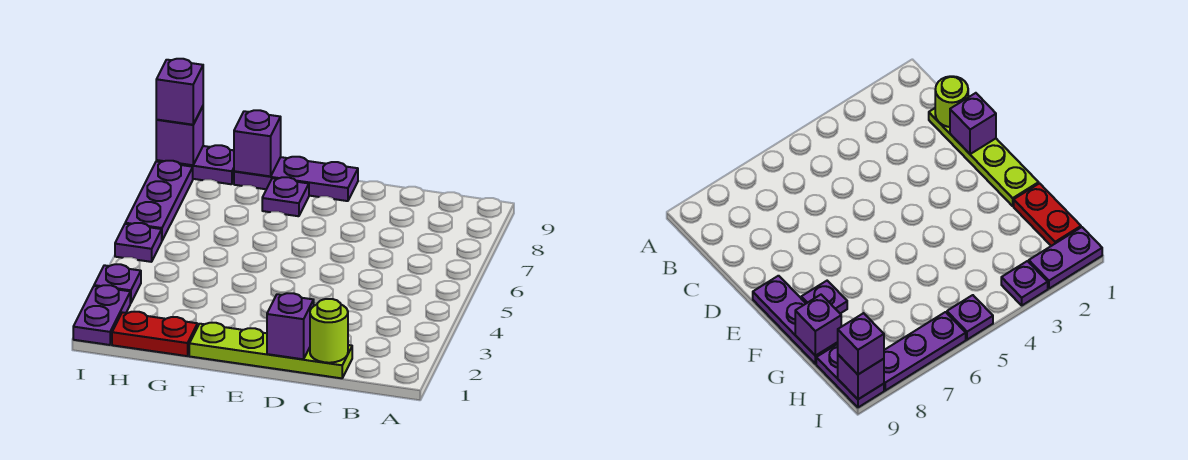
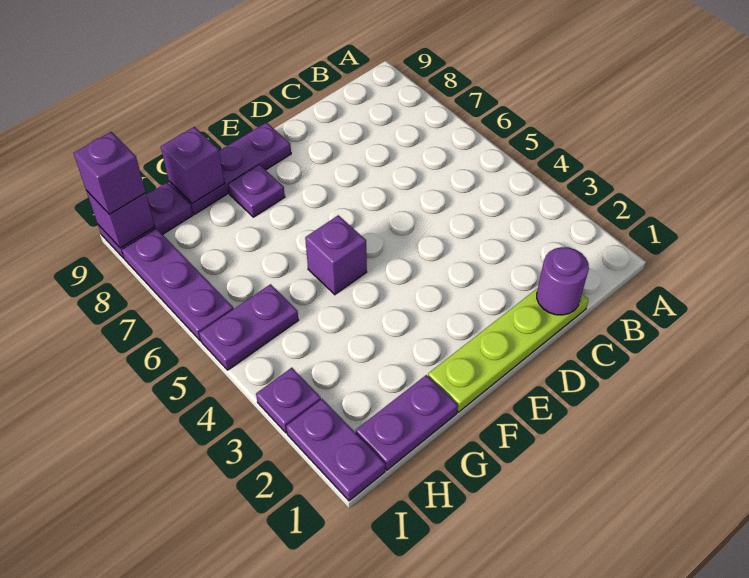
lime 1x1 round brick [310,299,348,363] -> purple 1x1 round brick [537,247,589,315]
purple 1x1 brick [267,293,314,359] -> purple 1x1 brick moved to [305,215,367,295]
red 1x2 plate [112,312,197,356] -> purple 1x2 plate [356,375,458,470]
purple 1x1 plate [115,223,162,262] -> purple 1x2 plate [199,284,298,370]

